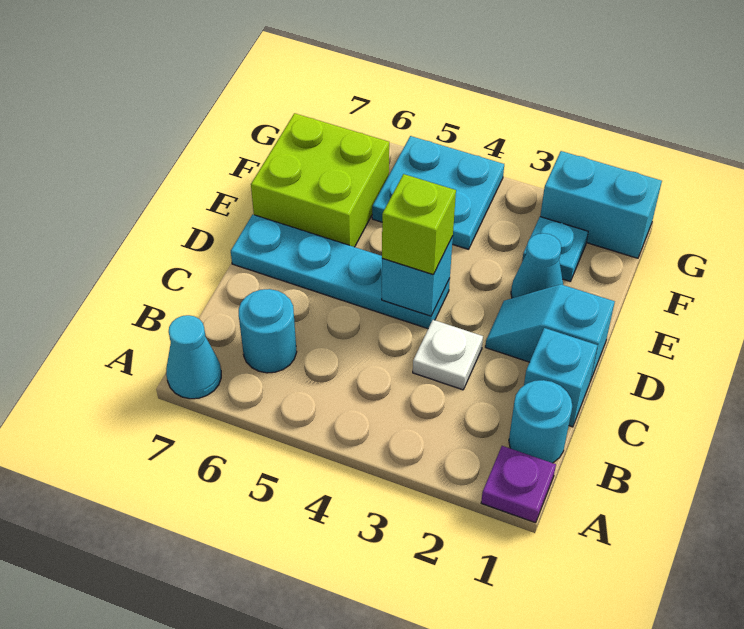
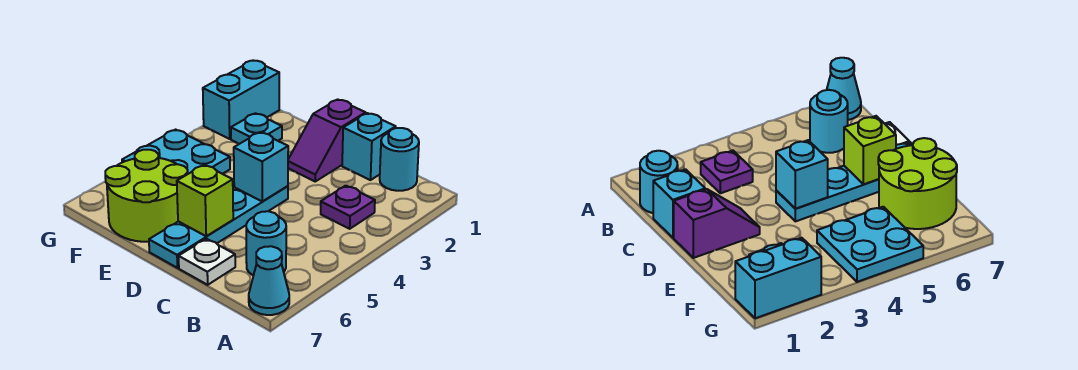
purple 1x1 plate [481,446,556,523] -> purple 1x1 plate moved to [321,186,375,229]
white 1x1 plate [413,320,483,390] -> white 1x1 plate moved to [179,239,235,285]
cyan 1x2 slope [485,284,615,381] -> purple 1x2 slope [288,99,366,181]
lime 1x1 brick [382,174,456,274] -> lime 1x1 brick moved to [177,165,233,236]
cyan 1x1 cone [511,233,563,298] -> none
lime 2x2 brick [251,113,389,247] -> lime 2x2 round brick [105,150,187,242]

